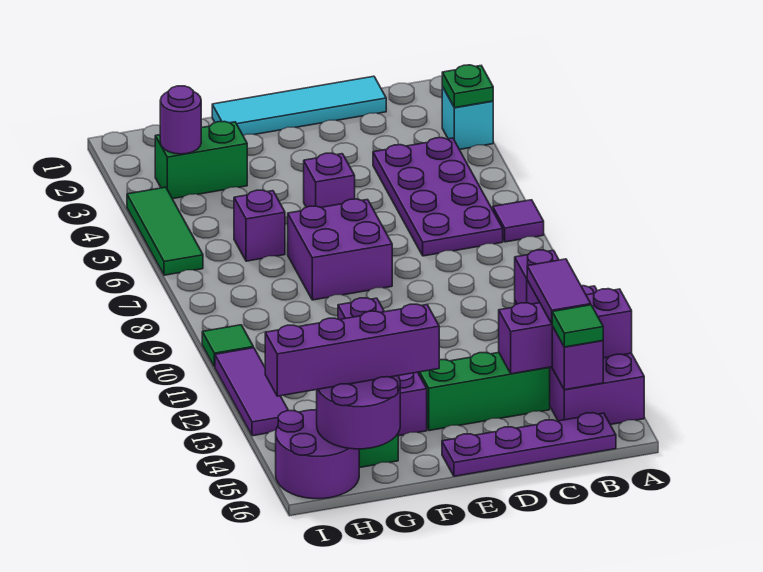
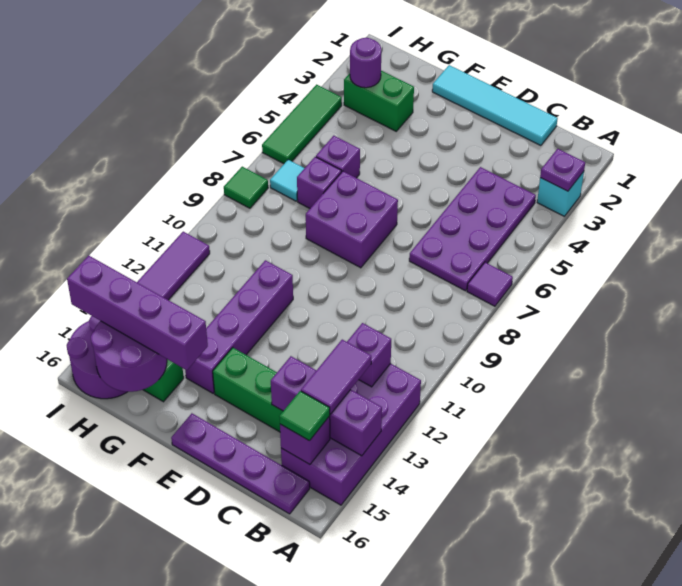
green 1x1 plate [442,65,493,108] -> purple 1x1 plate [540,149,585,191]
purple 1x1 brick [304,153,355,207] -> purple 1x1 brick moved to [297,157,341,208]
none -> cyan 1x1 tile [270,160,304,201]
green 1x1 tile [202,325,253,367] -> green 1x1 tile moved to [224,167,268,208]

